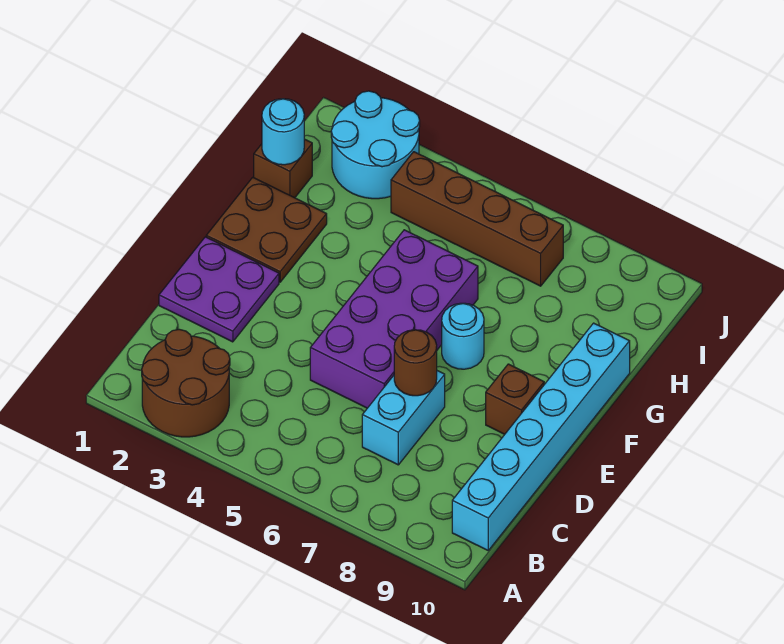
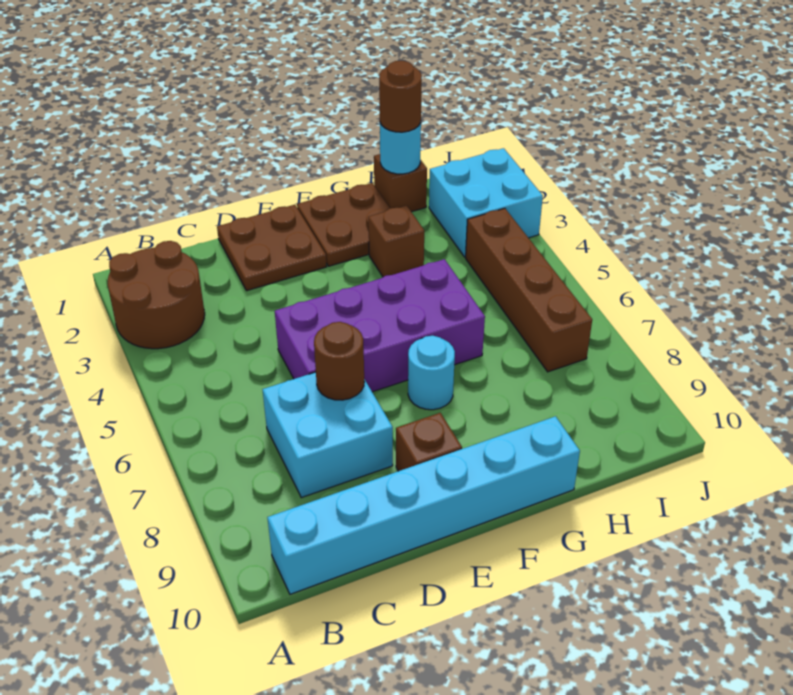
cyan 1x2 brick [362,371,445,465] -> cyan 2x2 brick [262,372,393,498]
purple 2x2 plate [159,237,279,342] -> brown 2x2 plate [217,205,327,291]
none -> brown 1x1 brick [368,206,424,277]
none -> brown 1x1 round brick [379,61,422,132]
cyan 2x2 round brick [331,91,420,199] -> cyan 2x2 brick [429,148,543,257]

